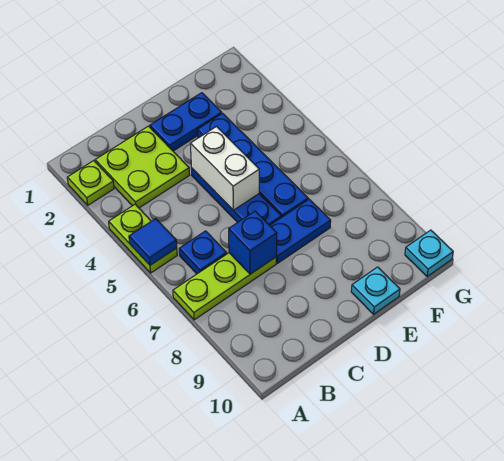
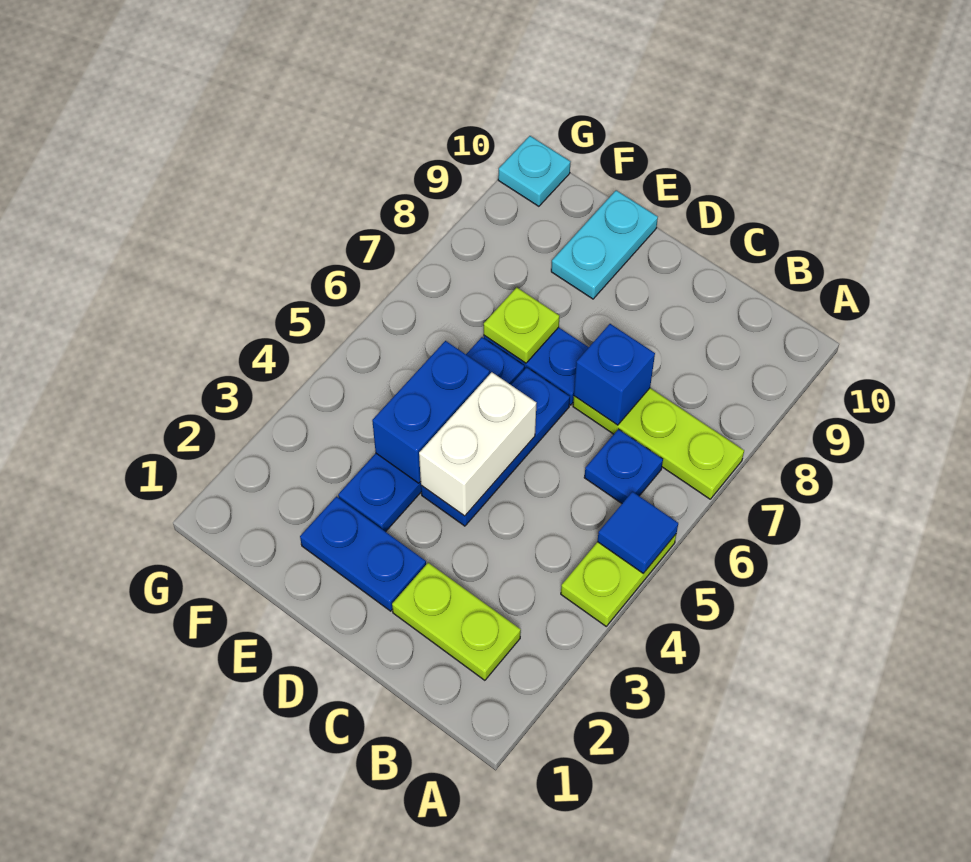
lime 1x1 plate [67,161,114,205] -> lime 1x1 plate moved to [484,287,559,363]
lime 2x2 plate [95,126,189,208] -> lime 1x2 plate [392,563,521,680]
none -> blue 1x2 brick [372,341,490,483]
cyan 1x1 plate [351,267,400,314] -> cyan 1x2 plate [551,190,658,299]

